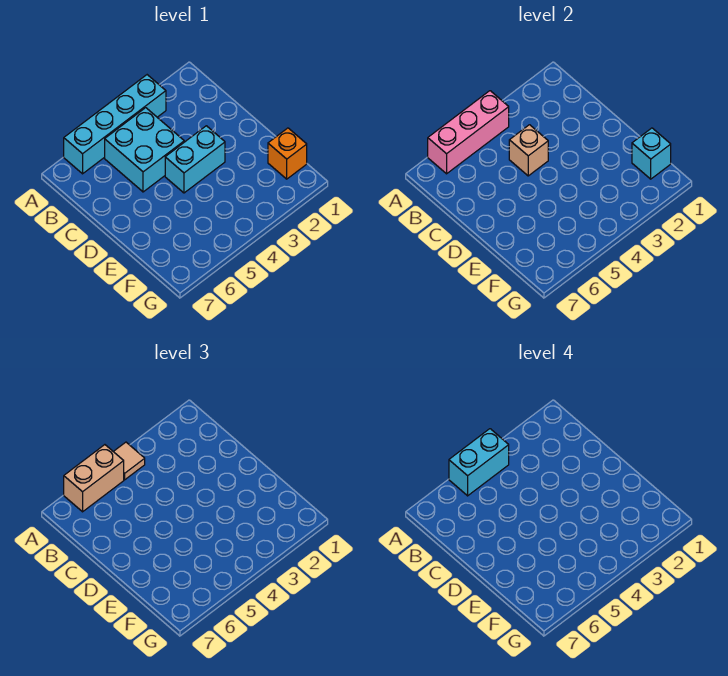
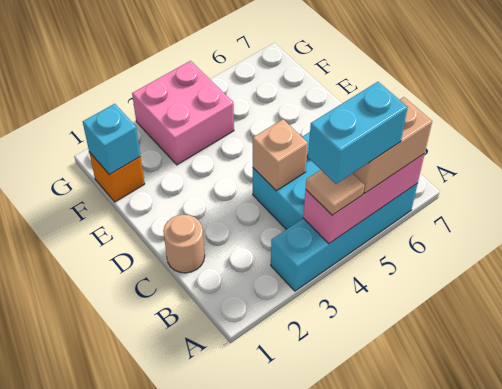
none -> tan 1x1 round brick [163,215,205,273]
cyan 1x2 brick [165,126,225,193] -> none
none -> pink 2x2 brick [132,61,234,165]

